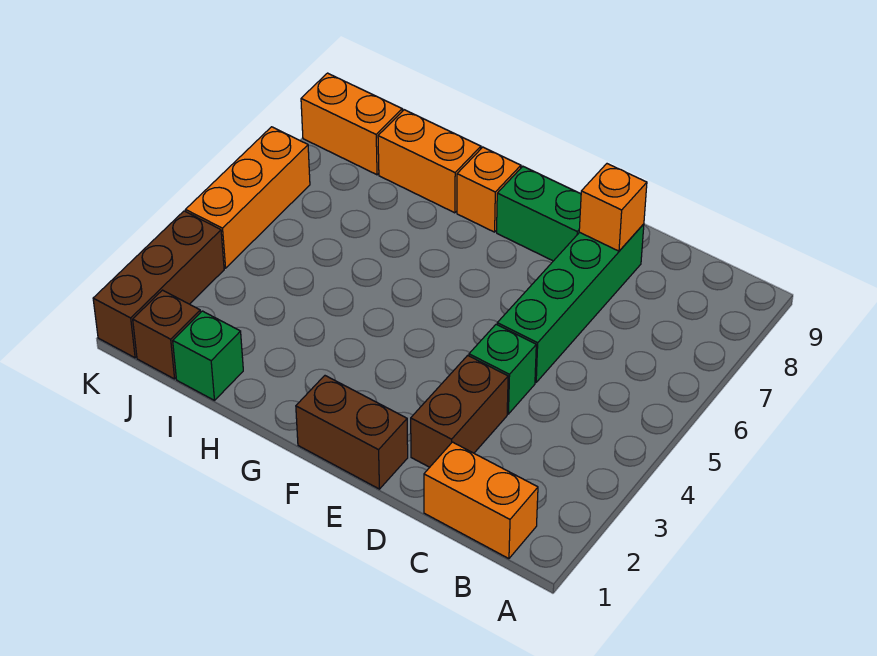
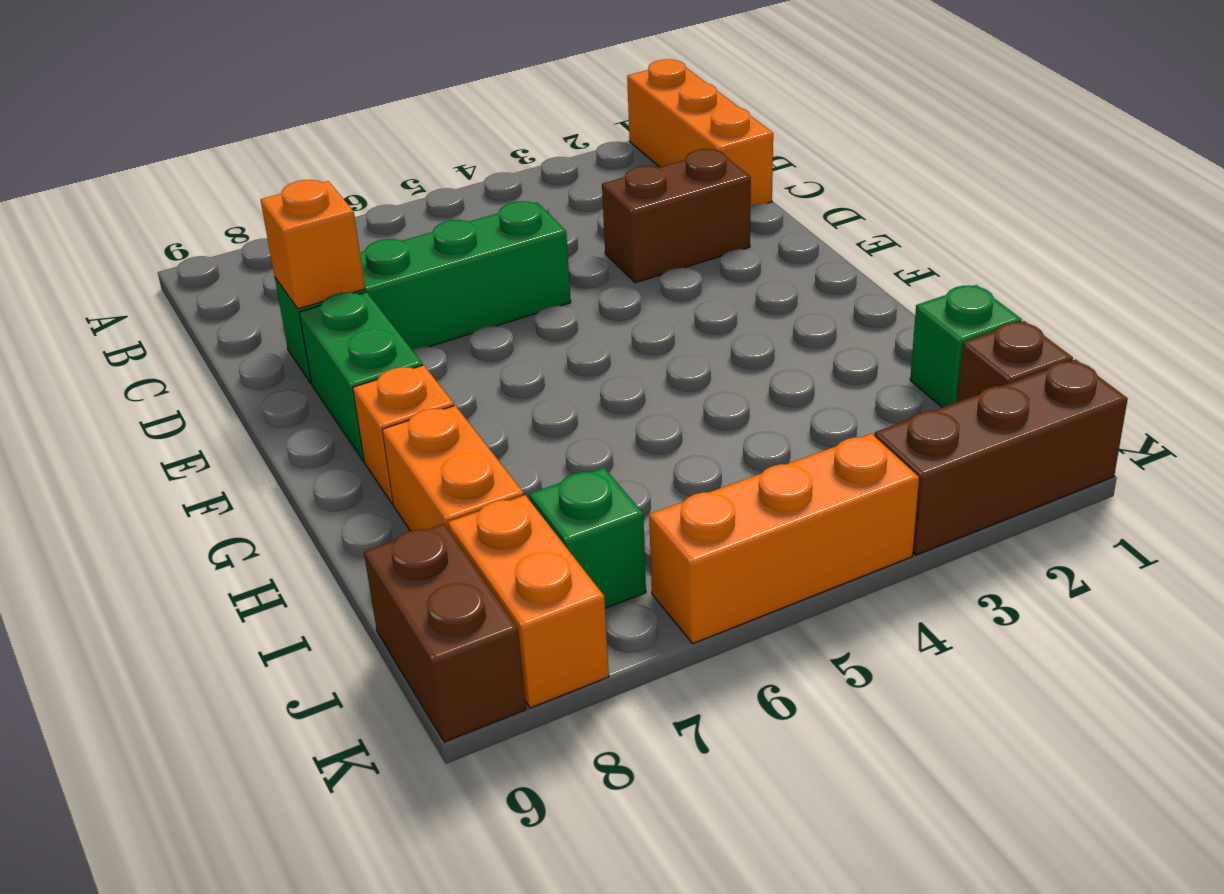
orange 1x2 brick [424,442,538,559] -> orange 1x3 brick [627,59,773,206]
green 1x1 brick [469,324,536,414] -> green 1x1 brick moved to [529,468,646,608]
brown 1x2 brick [296,376,408,489] -> brown 1x2 brick moved to [364,524,526,742]

